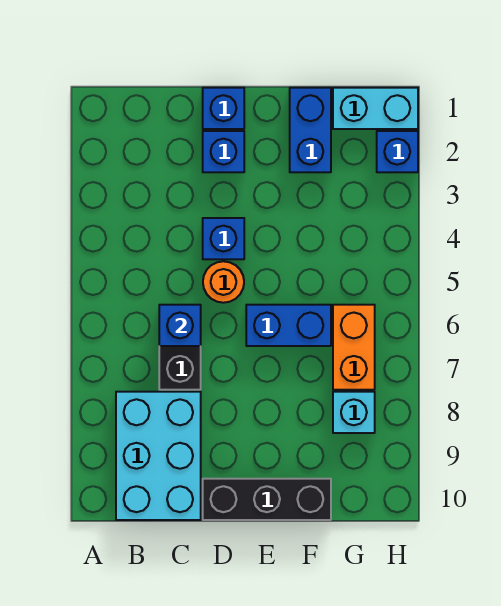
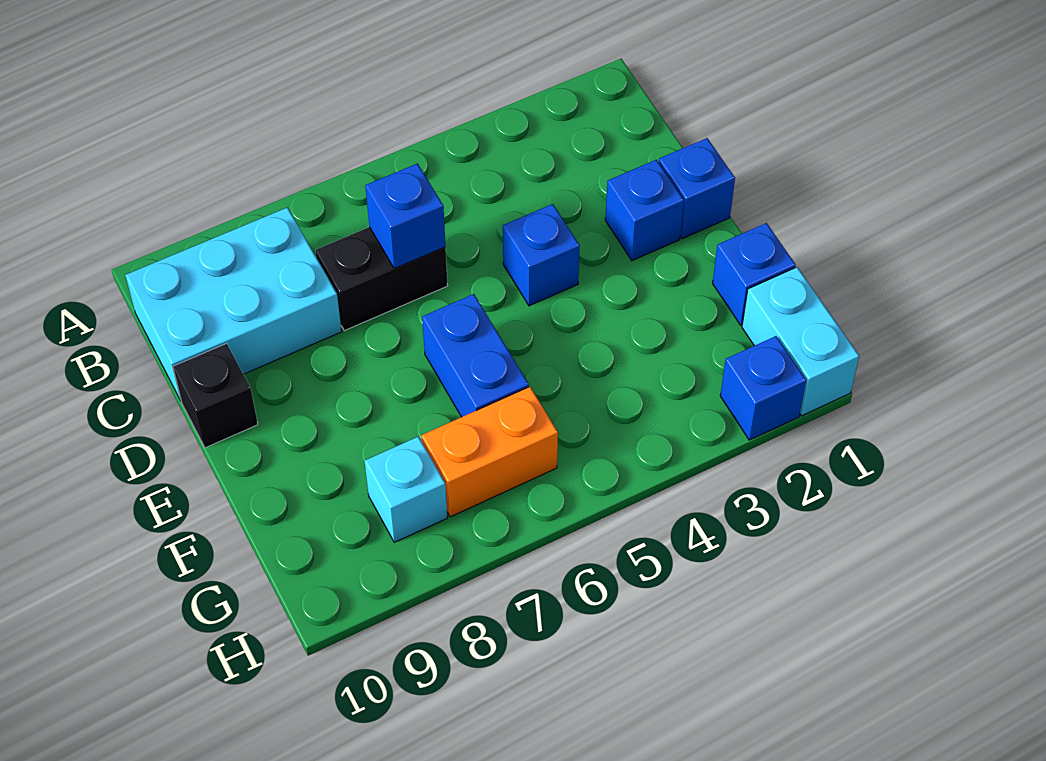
orange 1x1 round brick [203,261,244,303] -> none
black 1x3 brick [203,479,331,520] -> black 1x1 brick [173,344,258,448]
blue 1x2 brick [290,88,331,172] -> blue 1x1 brick [713,223,796,325]

